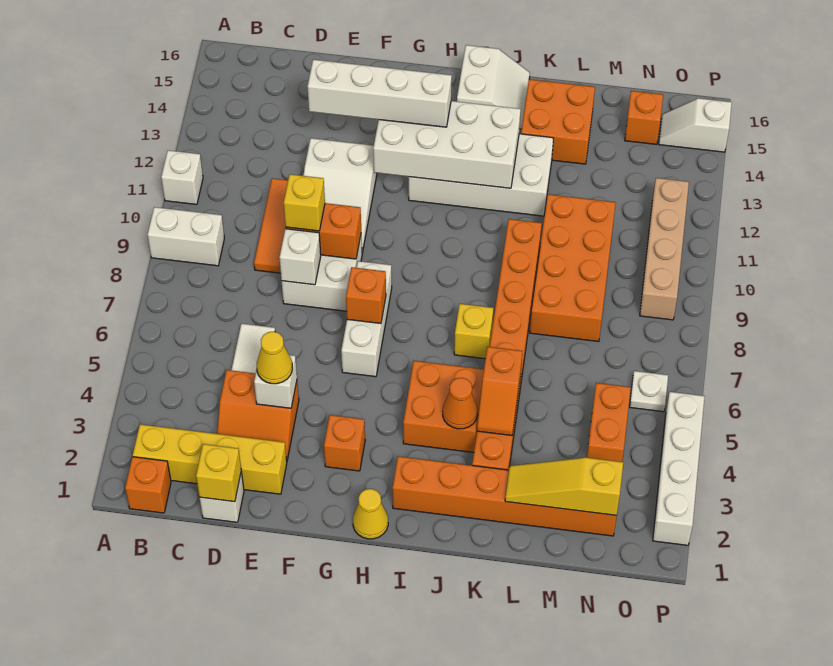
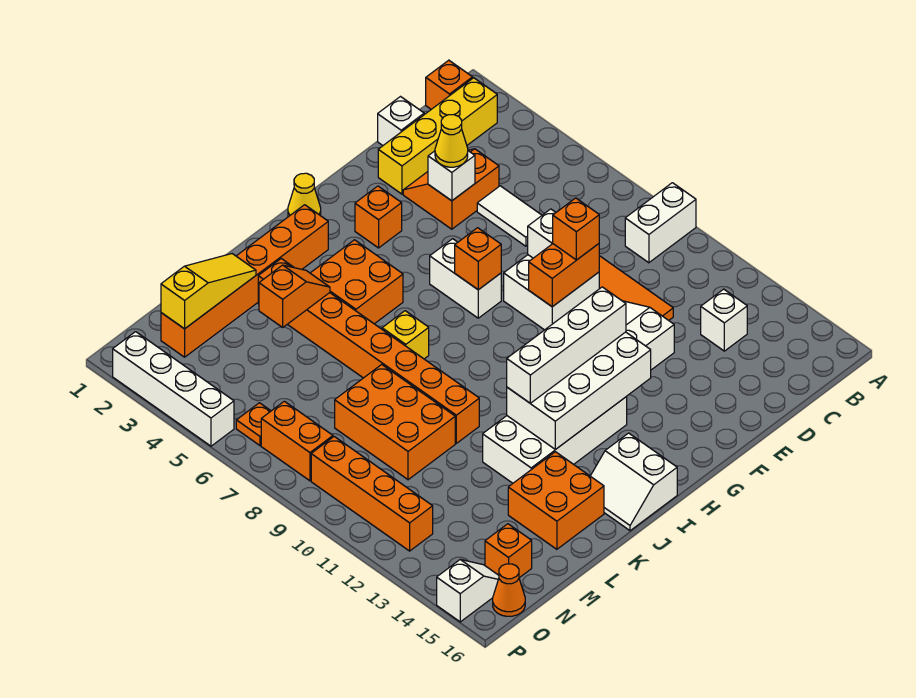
white 1x1 brick [161,150,203,205] -> white 1x1 brick moved to [701,289,747,351]
yellow 1x1 brick [196,444,241,502] -> none
yellow 1x1 brick [284,174,325,231] -> orange 1x1 brick [553,198,599,260]
white 1x4 brick [308,60,452,127] -> white 1x4 brick moved to [507,287,626,403]
white 1x3 brick [341,261,392,377] -> white 1x2 brick [430,239,501,318]
orange 1x1 cone [443,378,478,429] -> orange 1x1 cone moved to [493,564,525,616]
orange 1x2 slope [477,347,522,435] -> orange 1x2 slope turned to [259,265,330,327]
orange 2x4 brick [530,194,616,342] -> orange 2x3 brick [335,365,455,480]
orange 1x2 brick [587,383,631,462] -> orange 1x2 brick moved to [261,401,333,481]
white 1x1 plate [630,371,668,412] -> orange 1x1 plate [236,403,271,446]
tan 1x4 brick [640,178,689,320] -> orange 1x4 brick [311,437,433,551]

